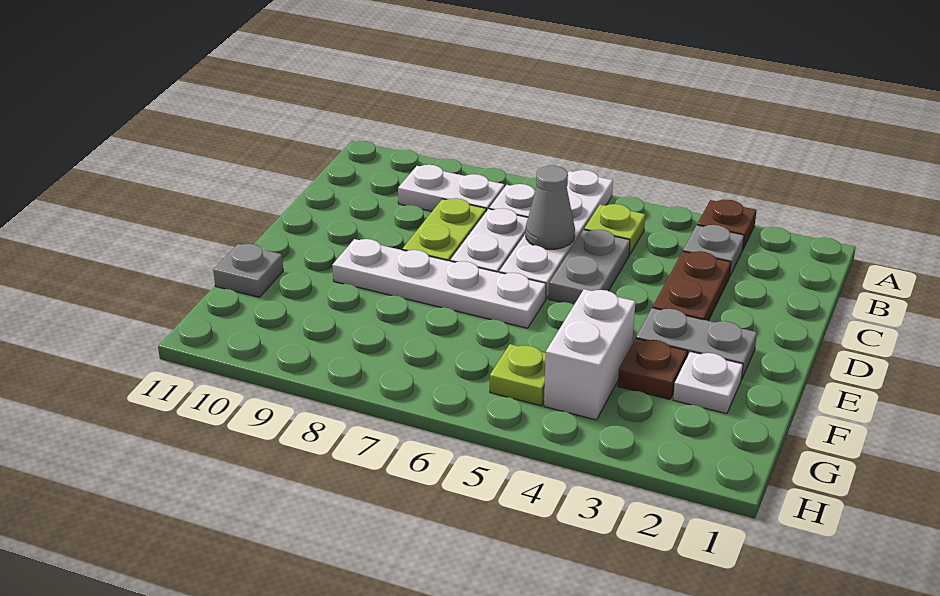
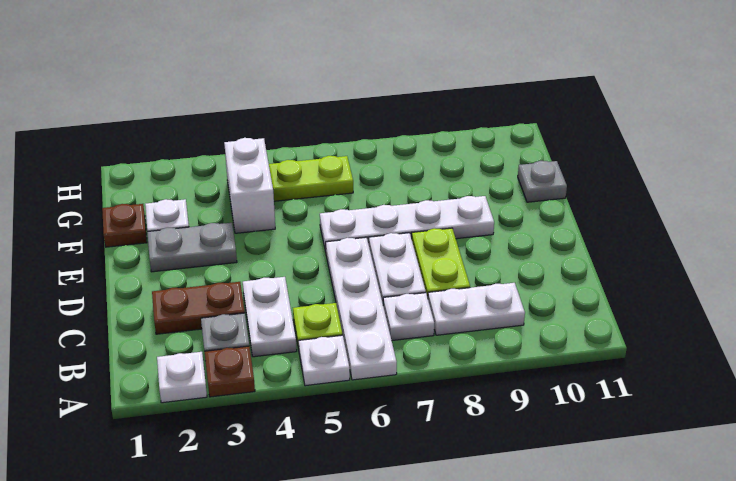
none -> white 1x1 plate [157,352,207,403]
none -> white 1x1 plate [299,335,350,386]
none -> white 1x2 plate [243,277,297,357]
brown 1x2 plate [653,251,731,321] -> brown 1x2 plate turned to [152,282,245,334]
grey 1x2 plate [549,230,630,304] -> none
grey 1x1 cone [526,166,575,249] -> none
brown 1x1 plate [618,338,687,400] -> brown 1x1 plate moved to [102,204,147,247]
lime 1x1 plate [490,344,546,406] -> lime 1x2 plate [269,156,353,201]

